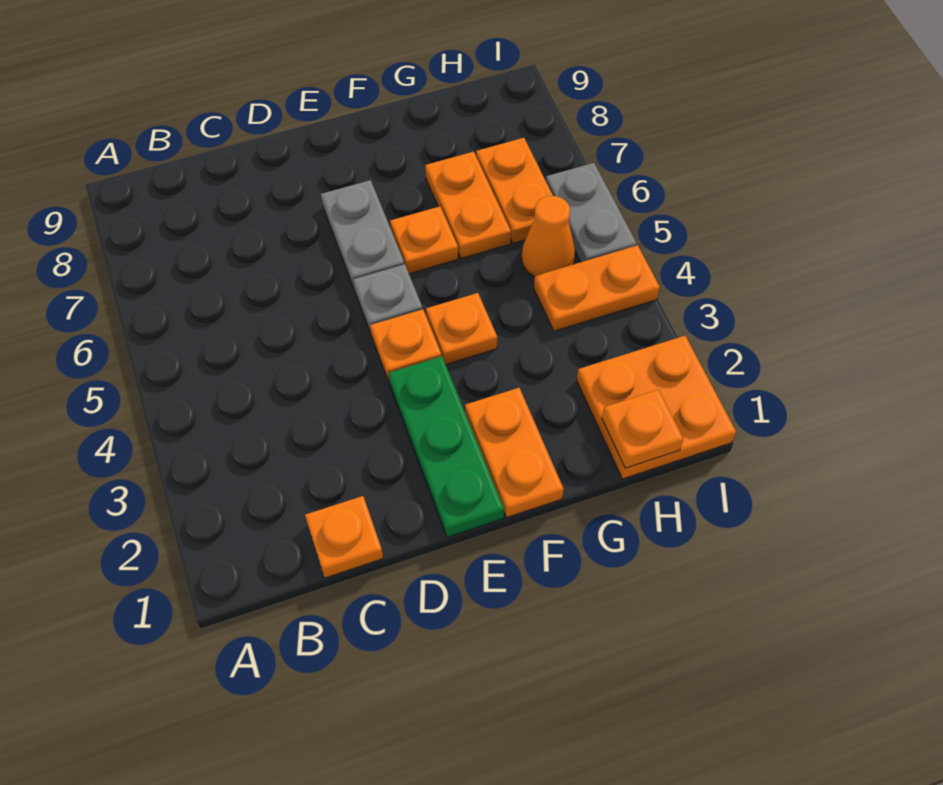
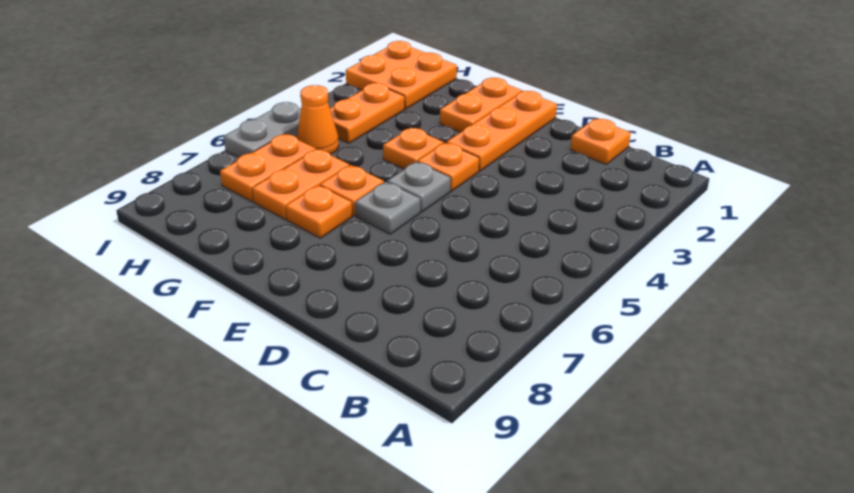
green 1x3 plate [388,356,504,537] -> orange 1x3 plate [446,91,557,171]
grey 1x2 plate [321,180,404,288] -> grey 1x1 plate [355,182,420,234]
orange 1x1 plate [602,390,683,468] -> orange 1x1 plate moved to [286,185,352,238]
orange 1x2 plate [534,245,660,331] -> orange 1x2 plate turned to [330,83,405,143]

